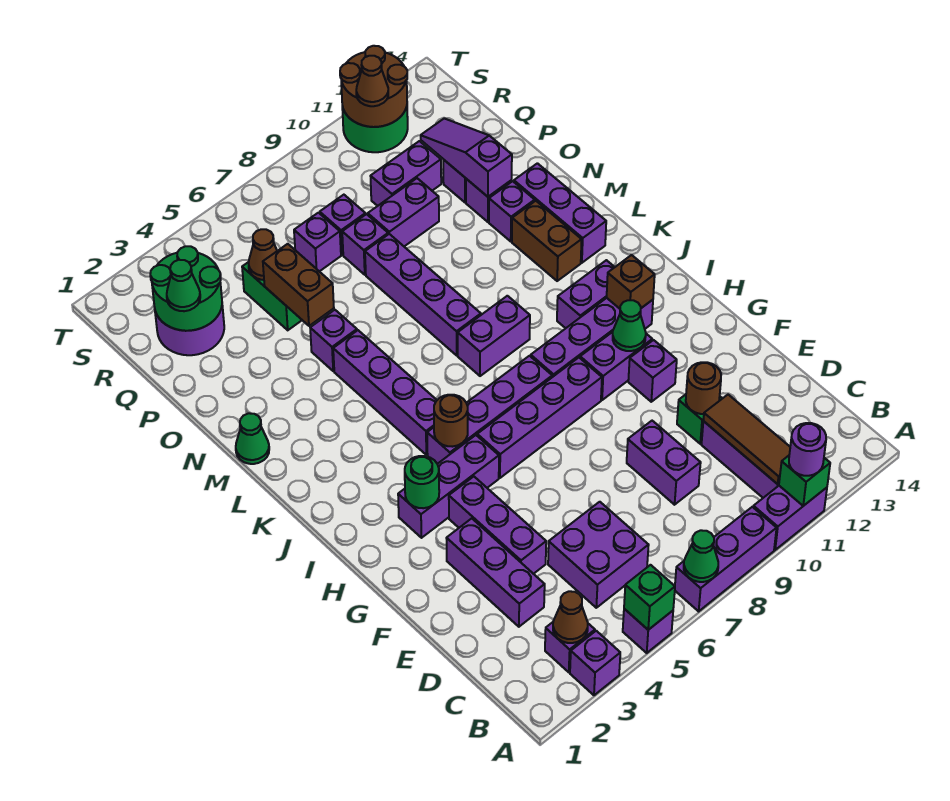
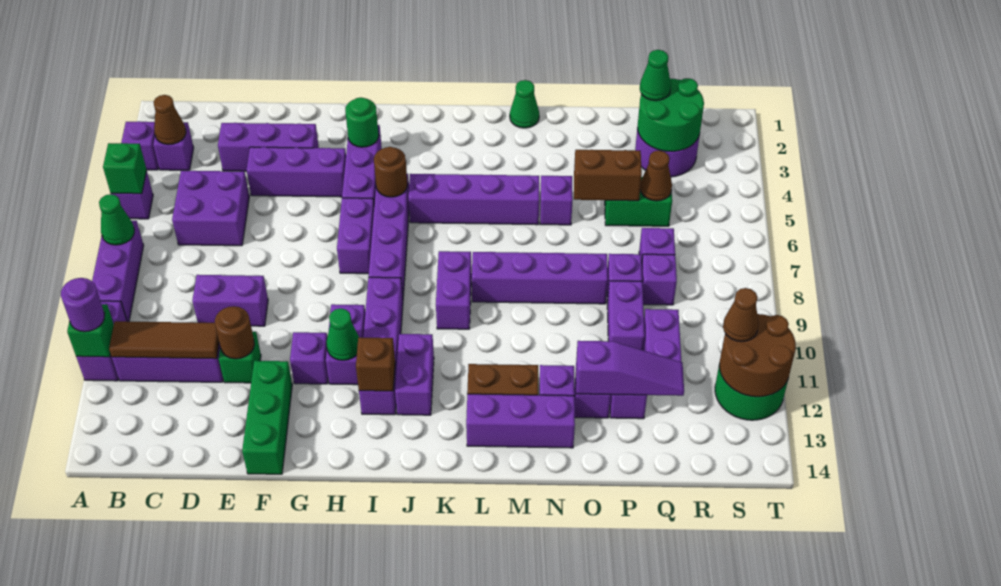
none -> green 1x3 brick [242,361,292,474]
purple 1x4 brick [477,358,602,478] -> purple 1x2 brick [337,198,374,274]

